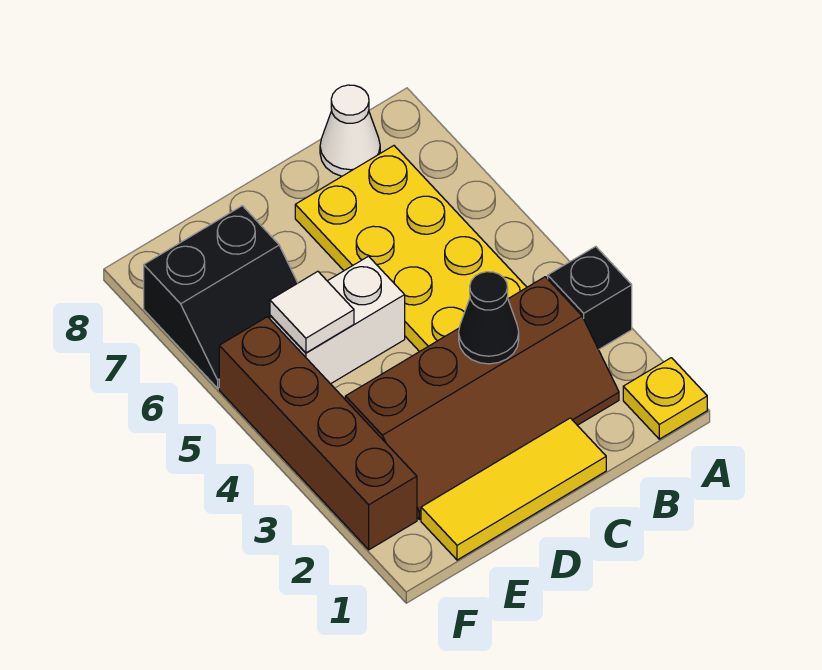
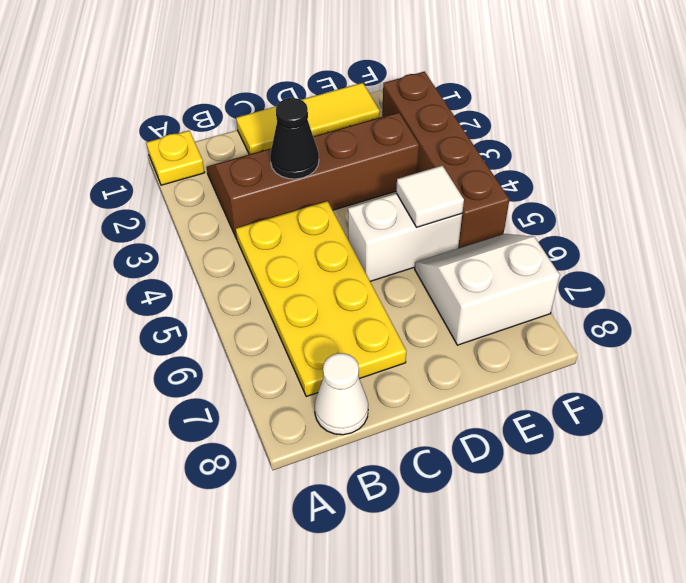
black 1x1 brick [548,247,632,350] -> none
black 2x2 slope [144,206,297,388] -> white 2x2 slope [415,234,560,345]

